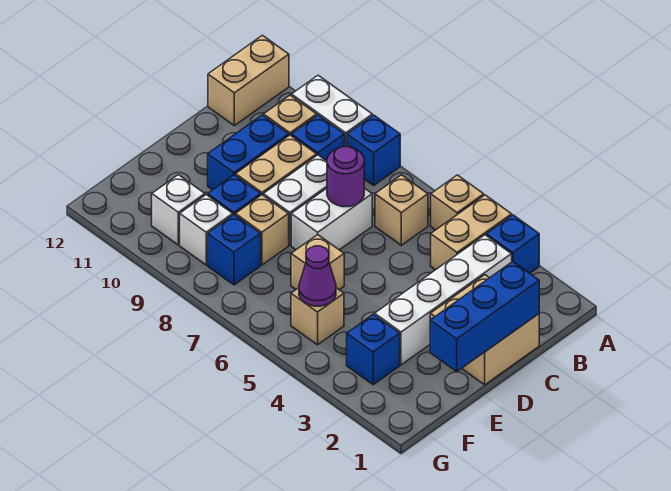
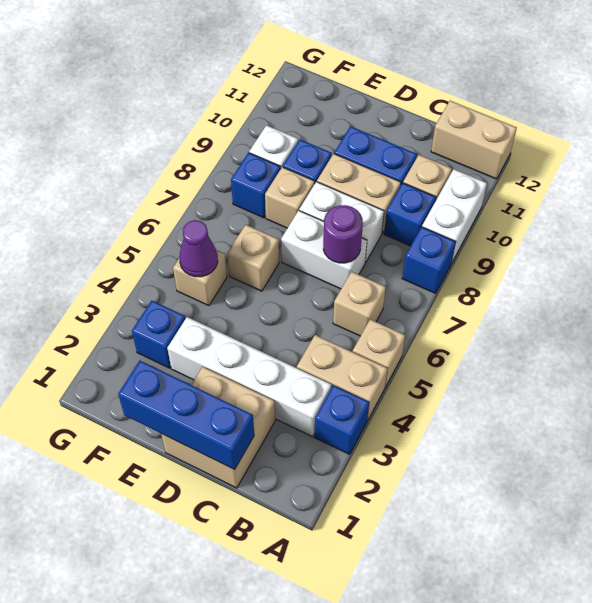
white 1x1 brick [152,175,205,245] -> none

